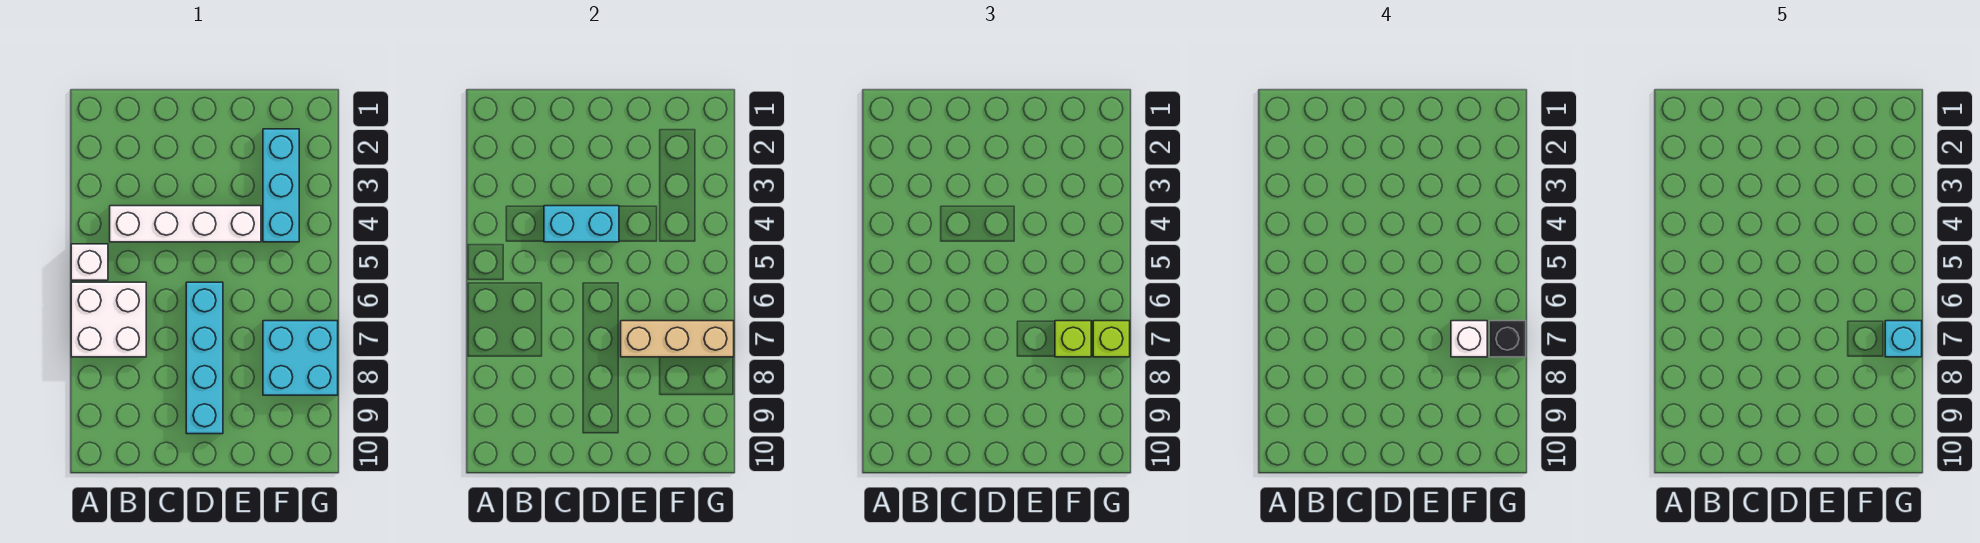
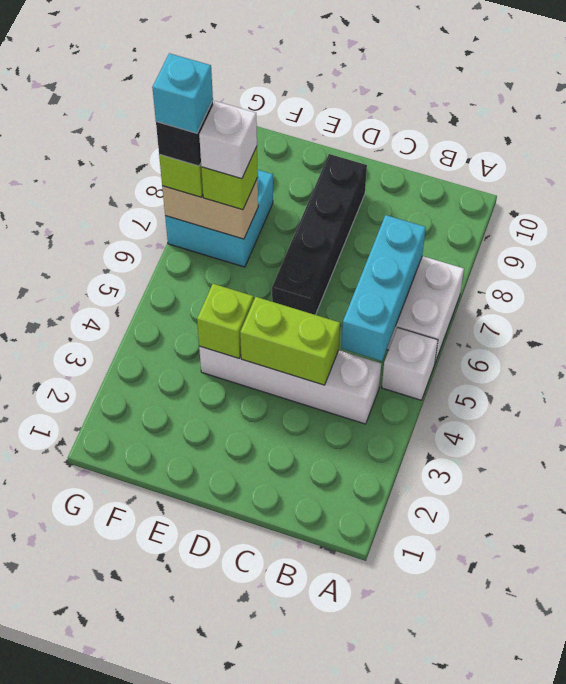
cyan 1x2 brick [544,206,619,242] -> lime 1x2 brick [240,297,340,385]
cyan 1x4 brick [186,282,223,434] -> black 1x4 brick [272,154,367,315]
none -> lime 1x1 brick [197,284,254,358]
tan 1x3 brick [621,321,734,357] -> tan 1x2 brick [162,178,258,239]
cyan 1x3 brick [263,129,299,242] -> cyan 1x3 brick moved to [341,215,426,361]

